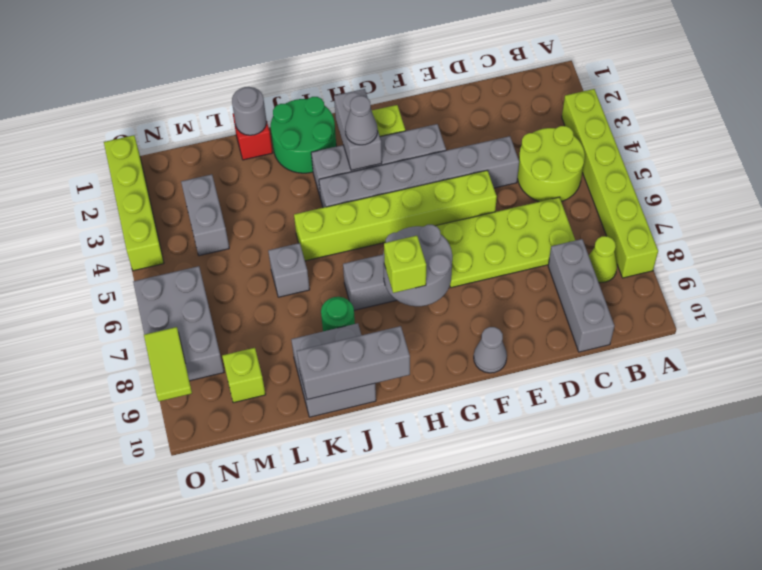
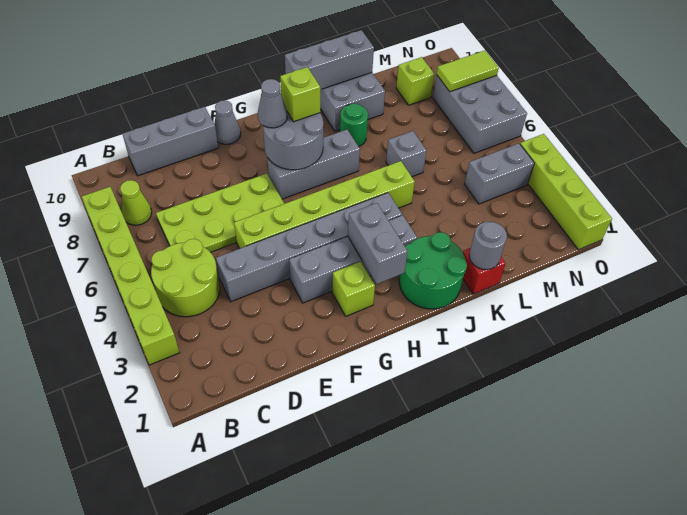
grey 1x3 brick [548,239,614,352] -> grey 1x3 brick turned to [123,107,218,176]
grey 1x1 cone [345,96,378,145] -> grey 1x1 cone moved to [258,79,287,128]
grey 1x2 brick [181,174,229,256] -> grey 1x2 brick turned to [465,143,534,204]
lime 1x2 tile [144,327,192,401] -> lime 1x2 tile turned to [437,50,499,92]

